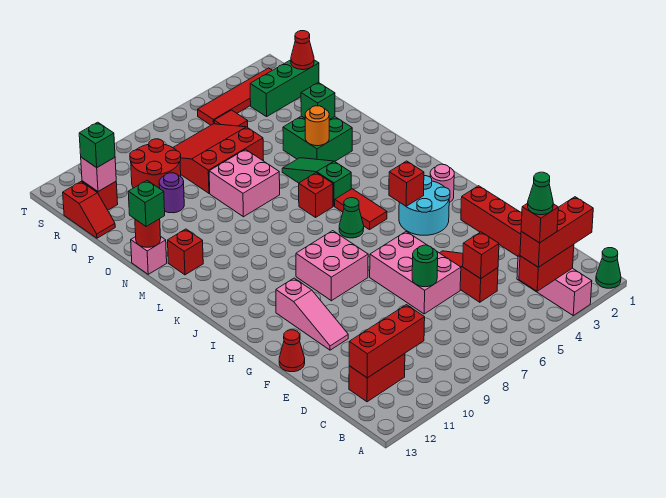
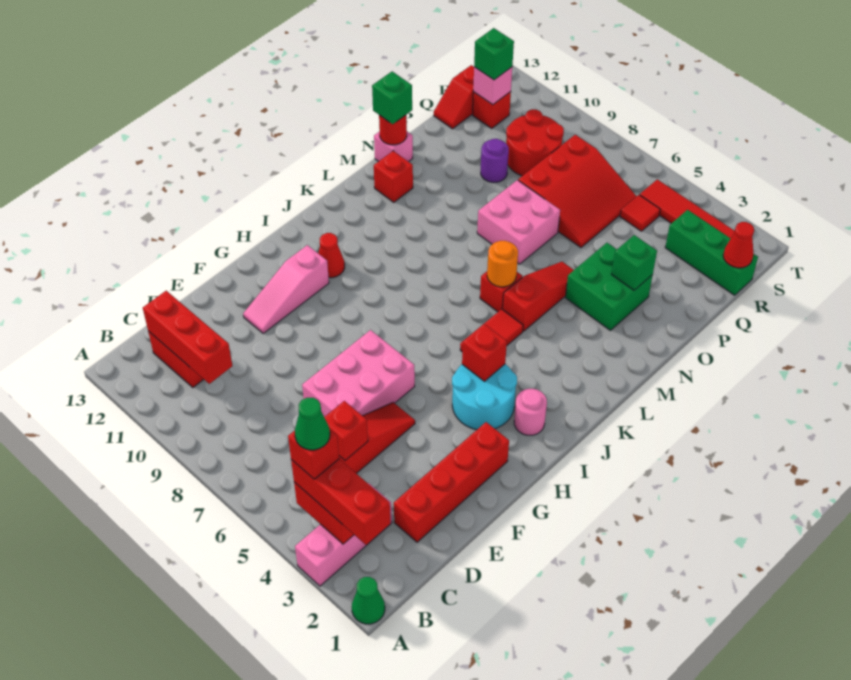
green 1x1 round brick [412,245,438,287] -> none
red 1x1 cone [279,330,305,372] -> red 1x1 cone moved to [318,233,345,278]
pink 2x2 brick [296,231,368,301] -> none
green 1x1 cone [339,198,364,238] -> none
green 1x3 slope [282,158,351,206] -> red 1x3 slope [503,262,574,331]
orange 1x1 round brick [305,106,329,146] -> orange 1x1 round brick moved to [487,241,518,287]
red 3x3 slope [173,124,264,193] -> red 3x3 slope turned to [518,135,637,248]

